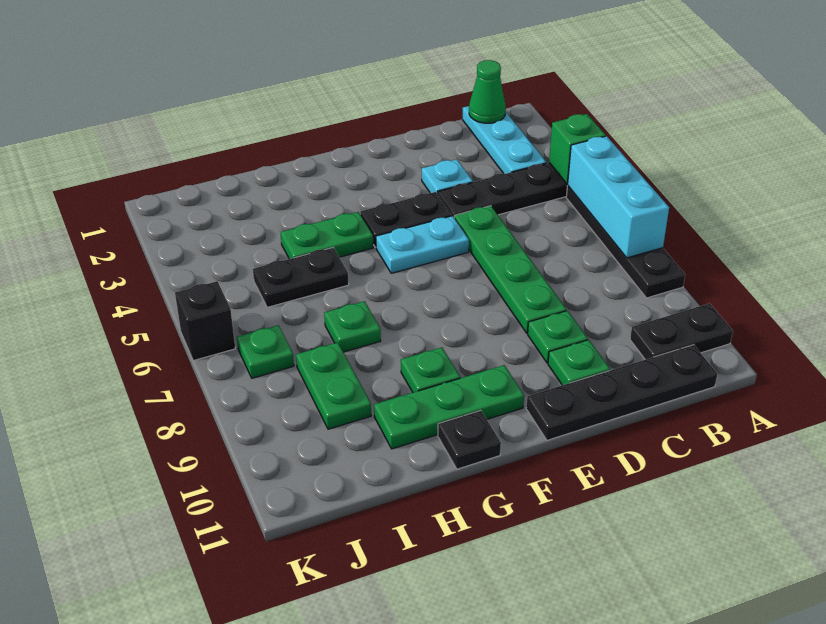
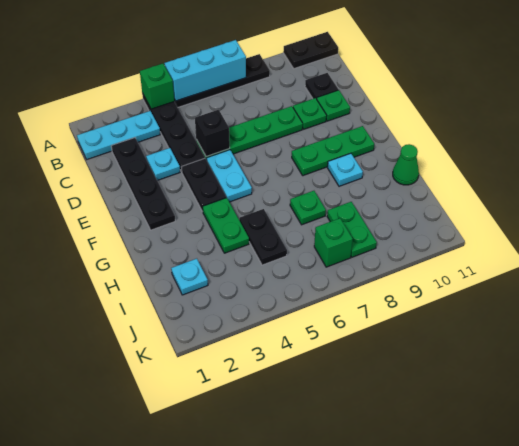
black 1x2 plate [630,303,733,360] -> black 1x2 plate turned to [283,32,338,69]
green 1x1 cone [469,60,506,123] -> green 1x1 cone moved to [393,144,419,185]
black 1x4 plate [526,345,717,440] -> black 1x4 plate moved to [111,138,175,230]
green 1x3 plate [374,365,524,449] -> green 1x3 plate turned to [292,126,374,176]
green 1x1 plate [401,347,460,392] -> cyan 1x1 plate [328,153,363,186]
black 1x1 plate [438,411,501,469] -> black 1x1 plate moved to [305,73,338,99]
none -> cyan 1x1 plate [171,259,208,295]
green 1x2 plate [296,342,371,429] -> green 1x2 plate turned to [327,202,377,257]
green 1x1 plate [237,325,294,378] -> green 1x1 brick [314,218,353,267]
black 1x1 brick [175,281,235,361] -> black 1x1 brick moved to [195,110,230,157]

